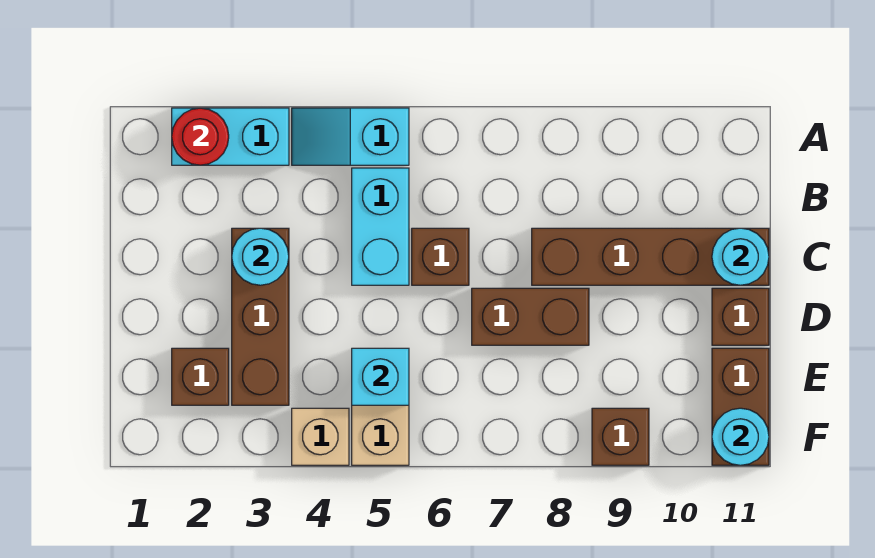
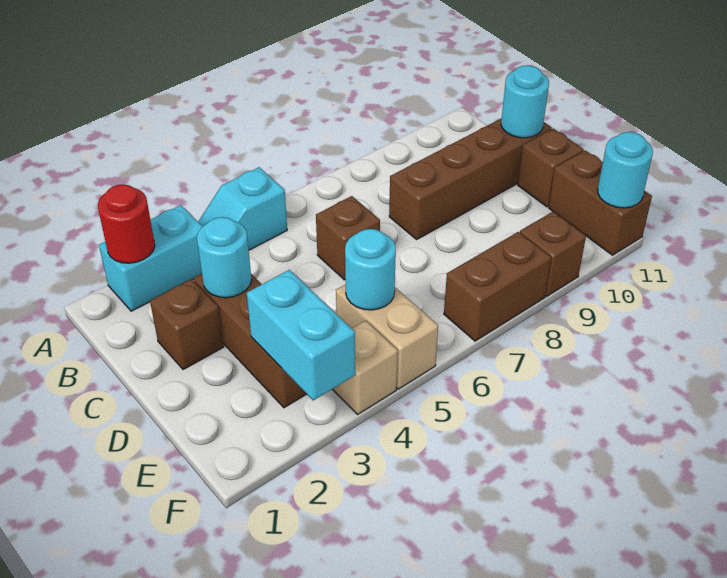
cyan 1x2 brick [352,168,409,285] -> cyan 1x2 brick moved to [247,270,355,401]
brown 1x2 brick [472,288,589,345] -> brown 1x2 brick moved to [444,232,551,341]
brown 1x1 brick [172,348,229,405] -> brown 1x1 brick moved to [150,279,224,370]
cyan 1x1 brick [352,348,409,405] -> cyan 1x1 round brick [345,229,396,310]

